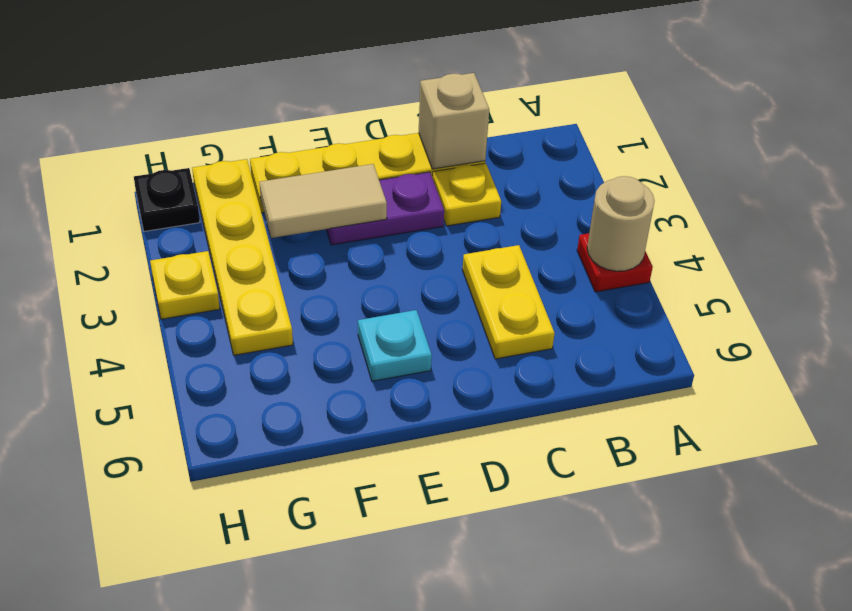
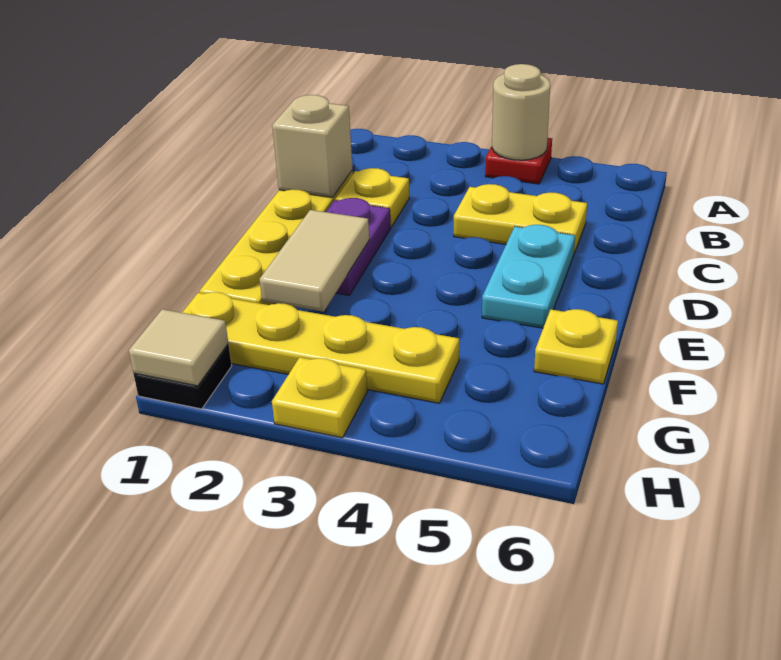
cyan 1x1 plate [358,310,432,381] -> cyan 1x2 plate [482,225,575,328]
none -> yellow 1x1 plate [534,309,618,384]
none -> tan 1x1 tile [129,309,228,386]

